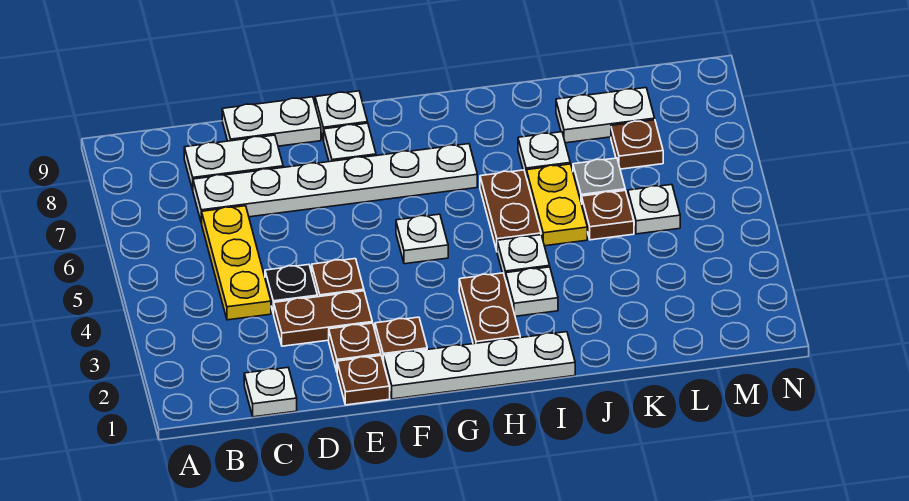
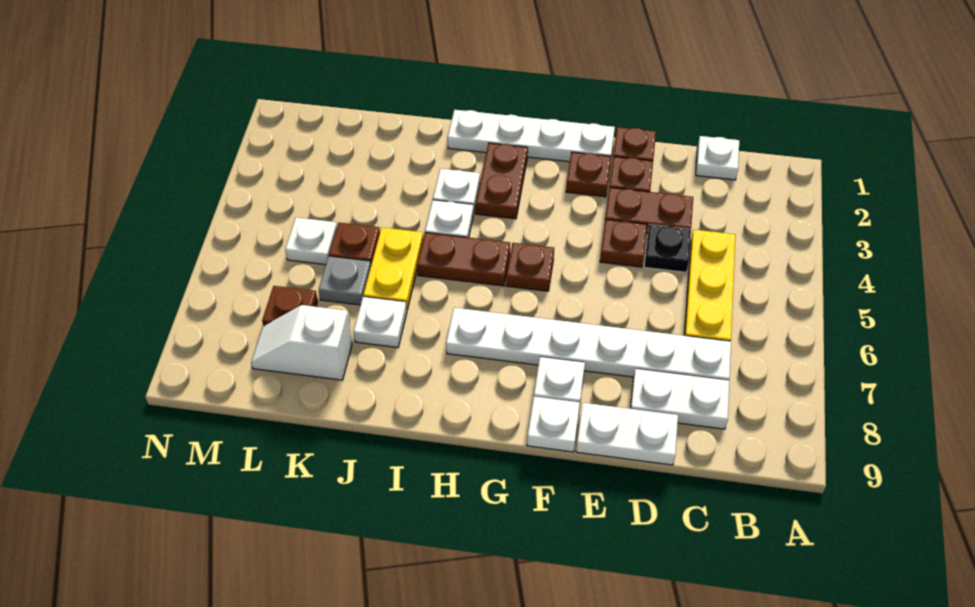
white 1x1 plate [396,214,448,264] -> brown 1x1 plate [506,243,554,291]
brown 1x2 plate [480,170,541,250] -> brown 1x2 plate turned to [417,233,510,286]
white 1x2 plate [556,88,655,143] -> white 1x2 slope [251,305,352,380]

